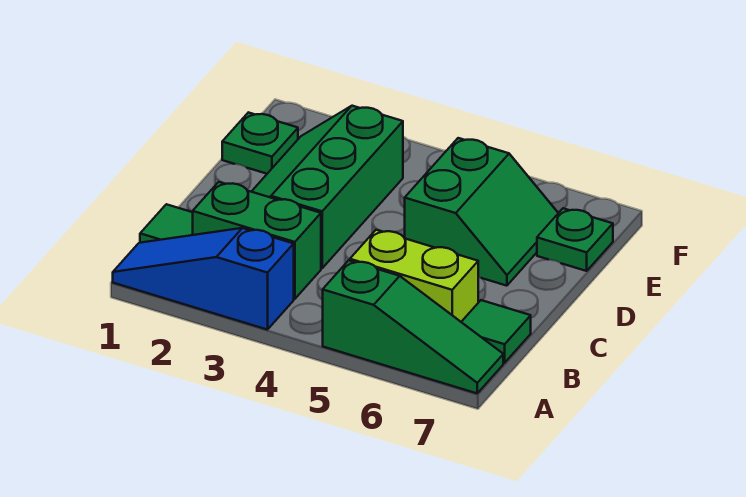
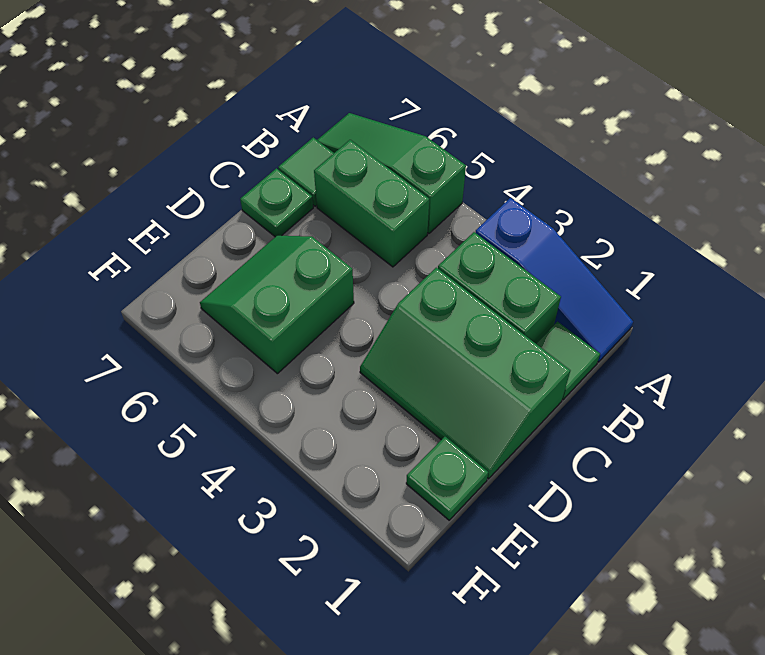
lime 1x2 brick [350,230,478,322] -> green 1x2 brick [314,140,429,267]
green 2x3 slope [251,106,403,268] -> green 2x3 slope turned to [360,268,571,479]
green 1x1 plate [537,208,613,271] -> green 1x1 plate moved to [240,168,313,237]

